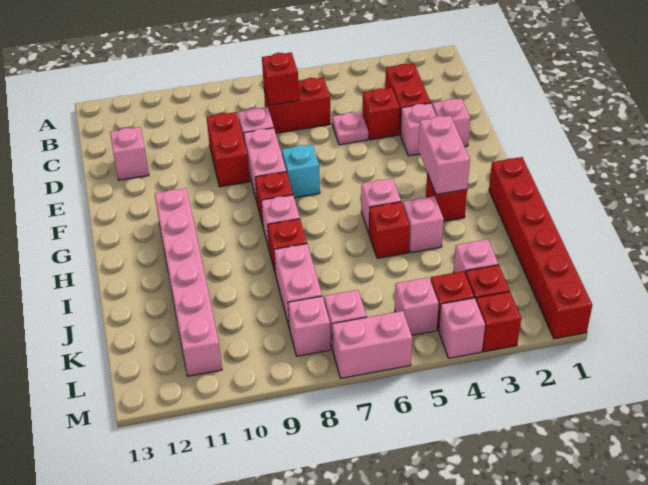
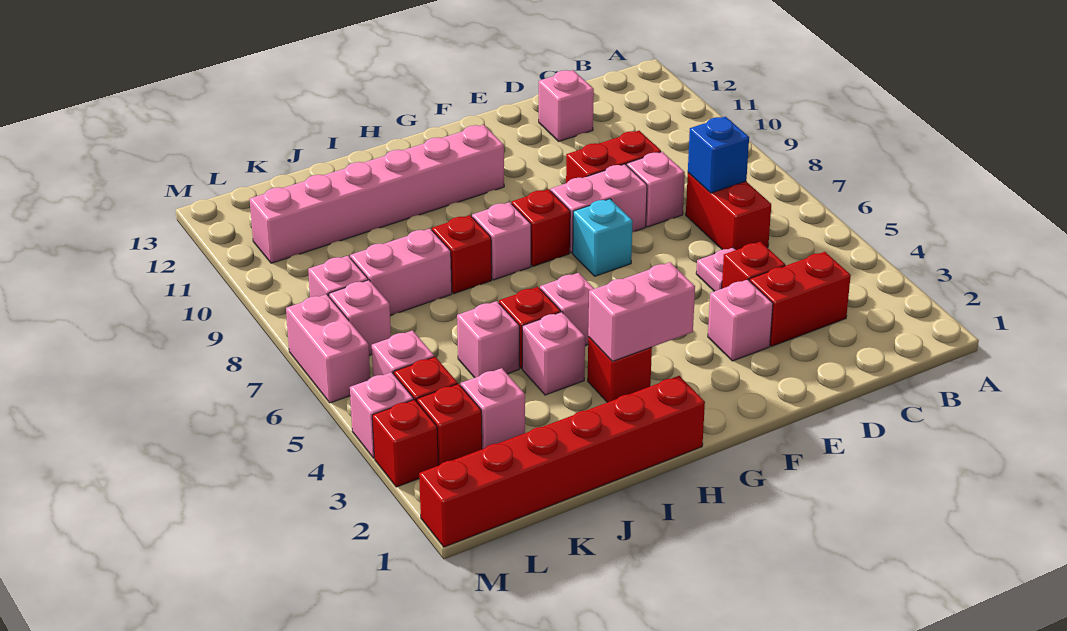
red 1x1 brick [262,53,299,106] -> blue 1x1 brick [688,117,749,193]
pink 1x1 brick [432,98,470,147] -> pink 1x1 brick moved to [457,301,519,378]

